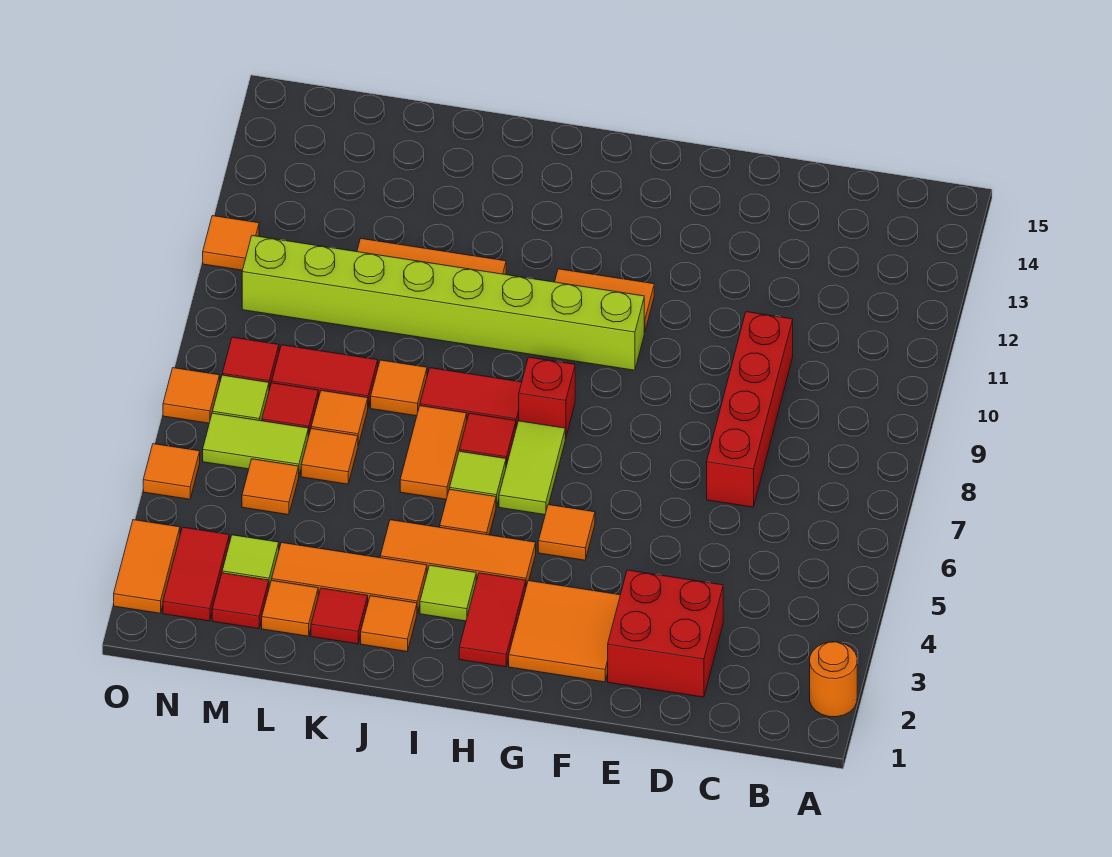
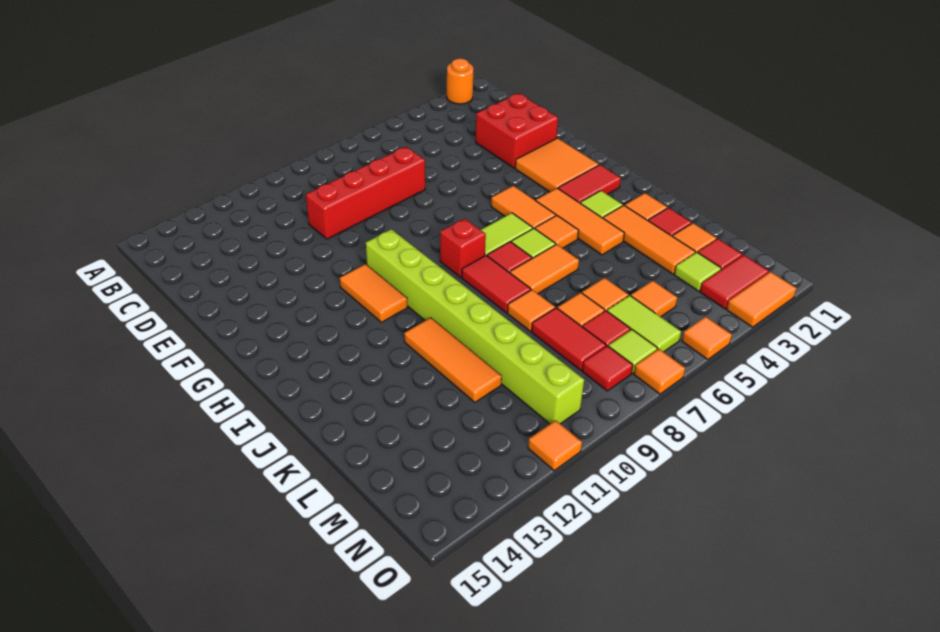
orange 1x1 tile [538,505,595,560] -> orange 1x2 tile [491,186,556,229]

